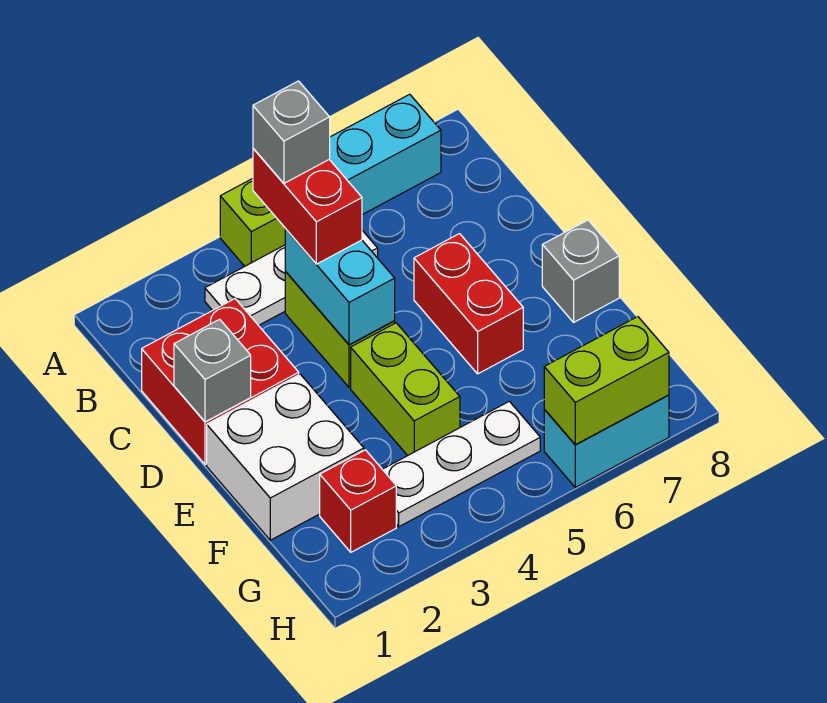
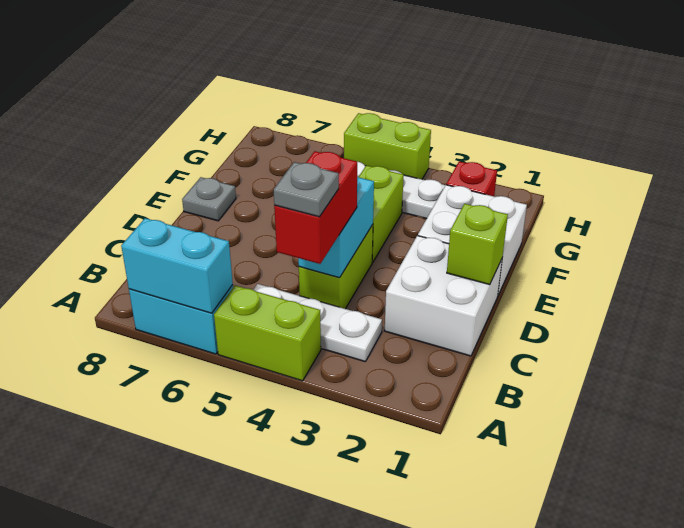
grey 1x1 brick [253,81,330,183] -> grey 1x1 plate [274,162,339,217]
red 2x2 brick [142,299,299,465] -> white 2x2 brick [385,236,502,356]
grey 1x1 brick [174,319,251,422] -> lime 1x1 brick [447,204,508,285]
red 1x2 brick [414,234,523,374] -> none
grey 1x1 brick [542,220,619,322] -> grey 1x1 plate [182,177,236,221]
cyan 1x2 brick [544,395,669,487] -> cyan 1x2 brick moved to [121,218,233,313]
lime 1x2 brick [544,317,669,445] -> lime 1x2 brick moved to [344,113,431,179]

